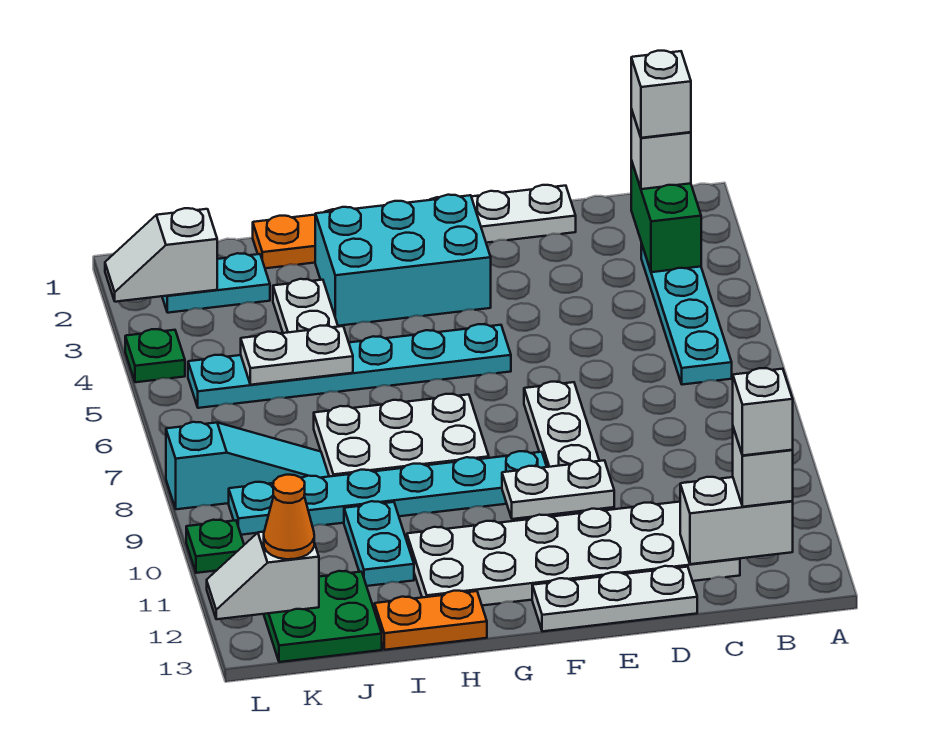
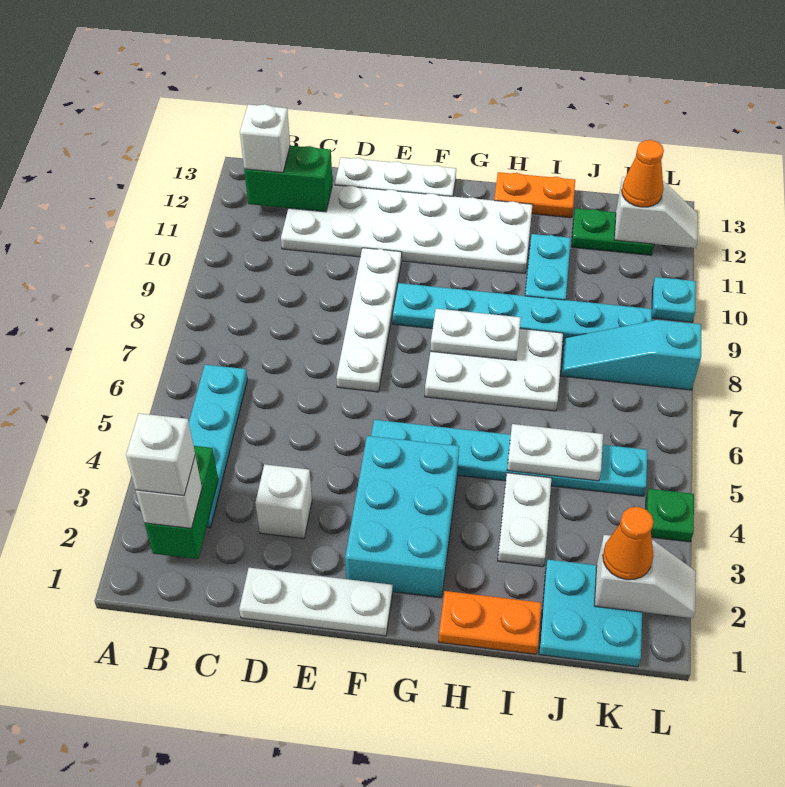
white 1x2 brick [680,477,793,564] -> green 1x2 brick [244,146,333,212]
white 1x1 brick [733,368,793,456] -> white 1x1 brick moved to [255,464,312,538]
white 1x2 plate [502,460,614,519] -> white 1x2 plate moved to [430,309,521,360]
cyan 2x3 brick [315,195,491,326] -> cyan 2x3 brick turned to [345,436,459,598]
cyan 1x2 plate [162,253,270,313] -> cyan 2x2 plate [539,560,642,667]
green 2x2 plate [264,571,382,662] -> green 1x2 plate [571,208,654,255]
none -> orange 1x1 cone [603,507,654,580]
green 1x1 plate [186,520,244,573] -> cyan 1x1 plate [652,277,696,322]

